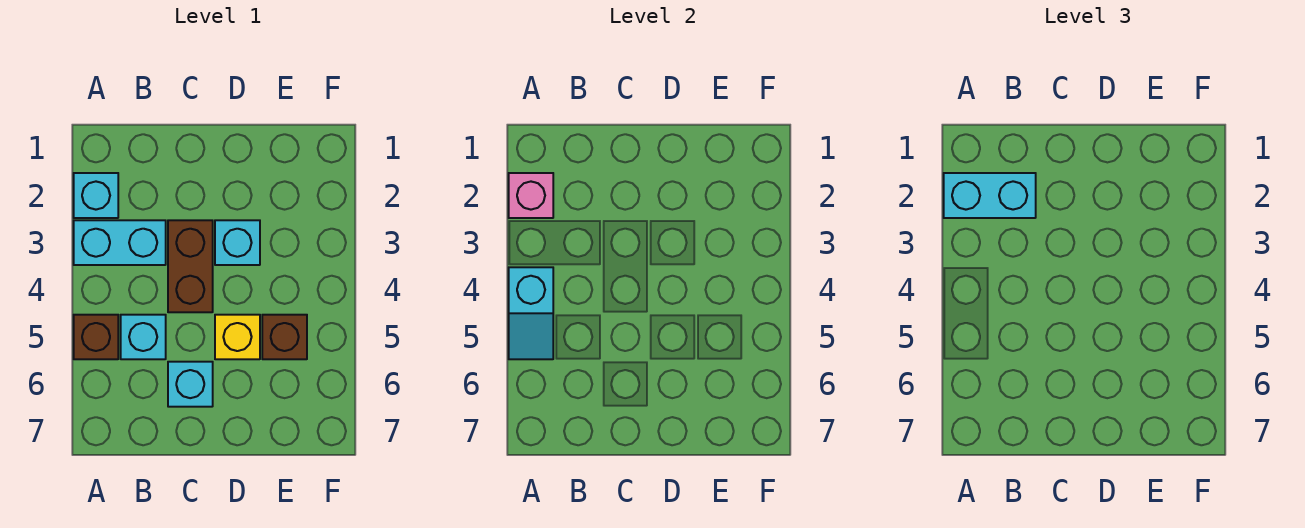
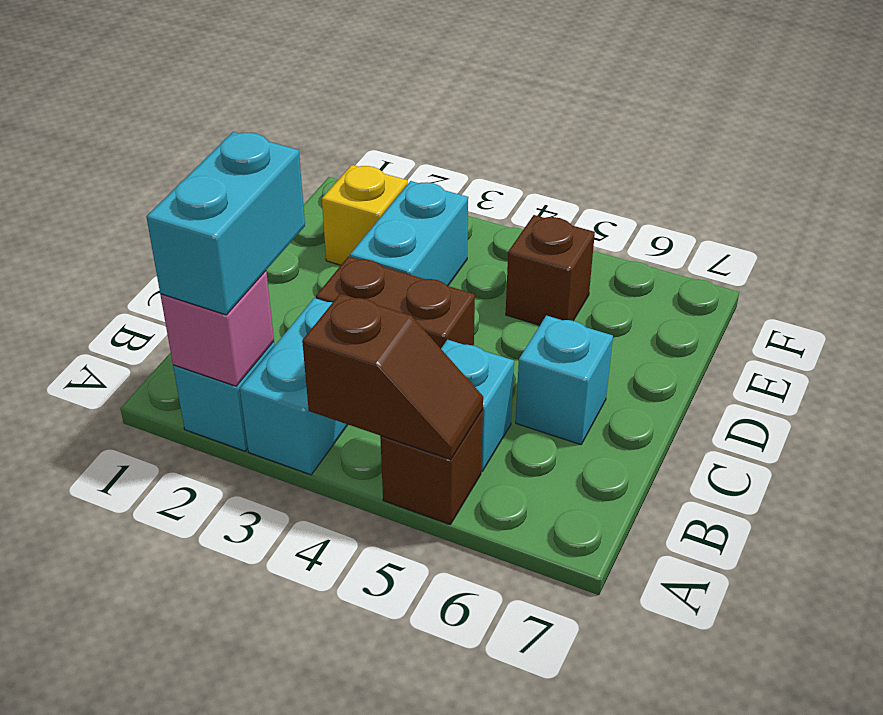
cyan 1x2 slope [509,267,553,359] -> brown 1x2 slope [302,294,483,459]
cyan 1x1 brick [215,220,260,265] -> cyan 1x2 brick [350,181,468,286]
yellow 1x1 brick [215,315,260,359] -> yellow 1x1 brick moved to [322,165,408,265]

